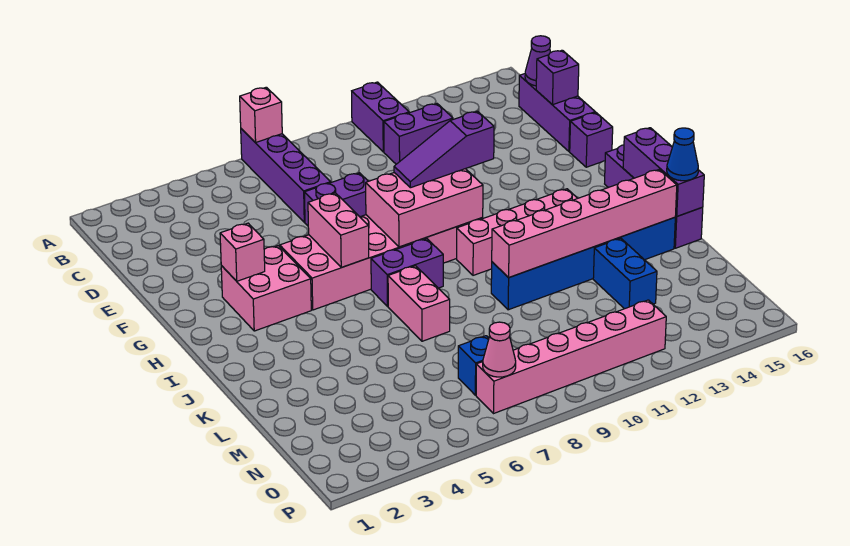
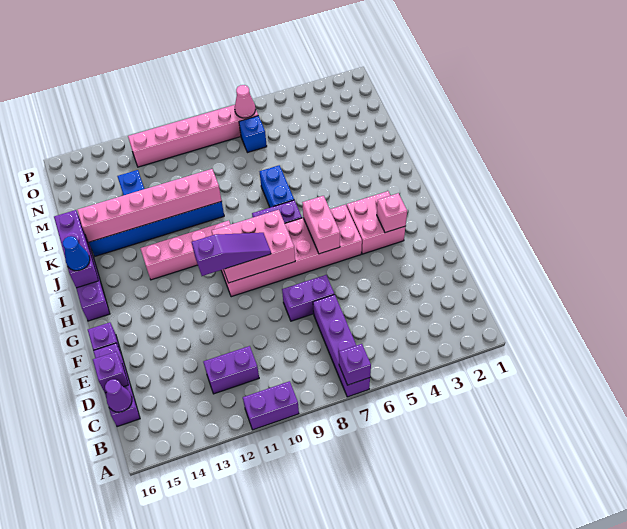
pink 1x1 brick [240,87,282,143] -> purple 1x1 brick [339,344,371,385]
purple 1x2 brick [352,82,409,152] -> purple 1x2 brick turned to [243,381,299,430]
pink 1x2 brick [388,266,450,341] -> blue 1x2 brick [260,165,294,208]
blue 1x1 cone [667,128,698,181] -> blue 1x1 cone moved to [63,236,90,271]

